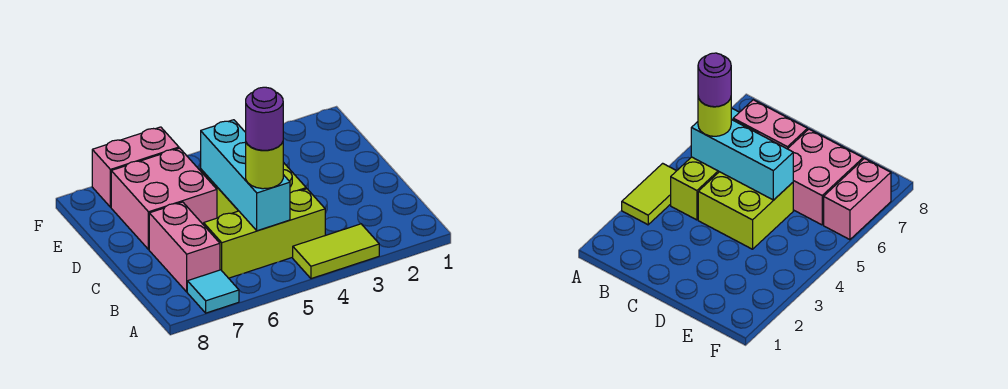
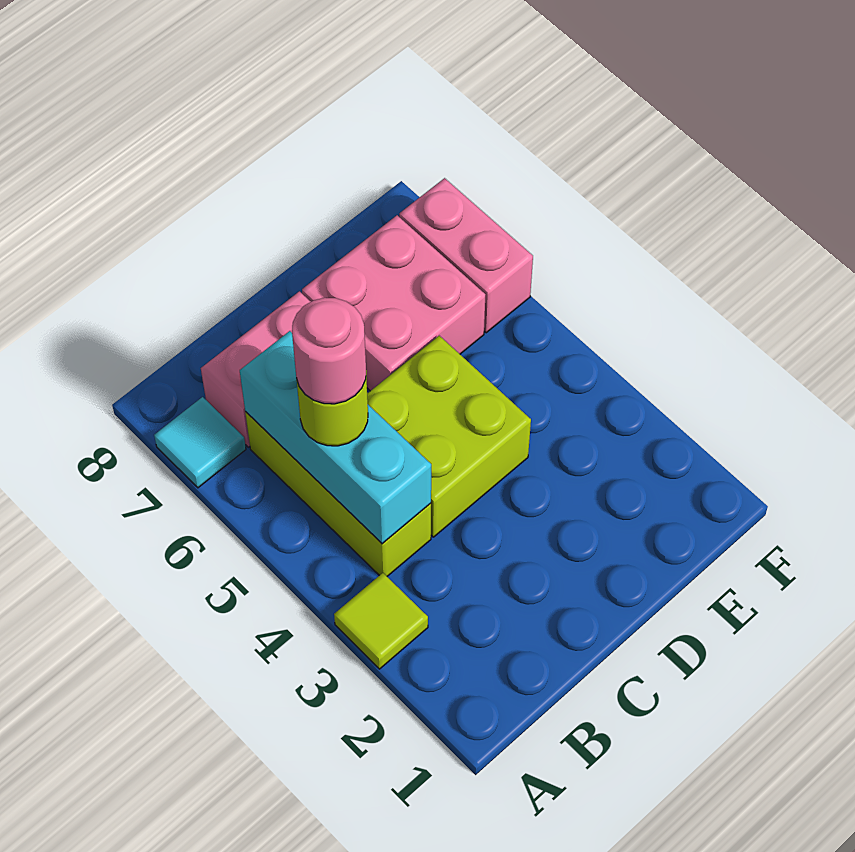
lime 1x2 tile [293,224,379,279] -> lime 1x1 tile [334,573,428,669]
cyan 1x3 brick [201,120,290,231] -> cyan 1x3 brick turned to [240,331,431,544]
purple 1x1 round brick [246,87,283,150] -> pink 1x1 round brick [292,298,366,404]

